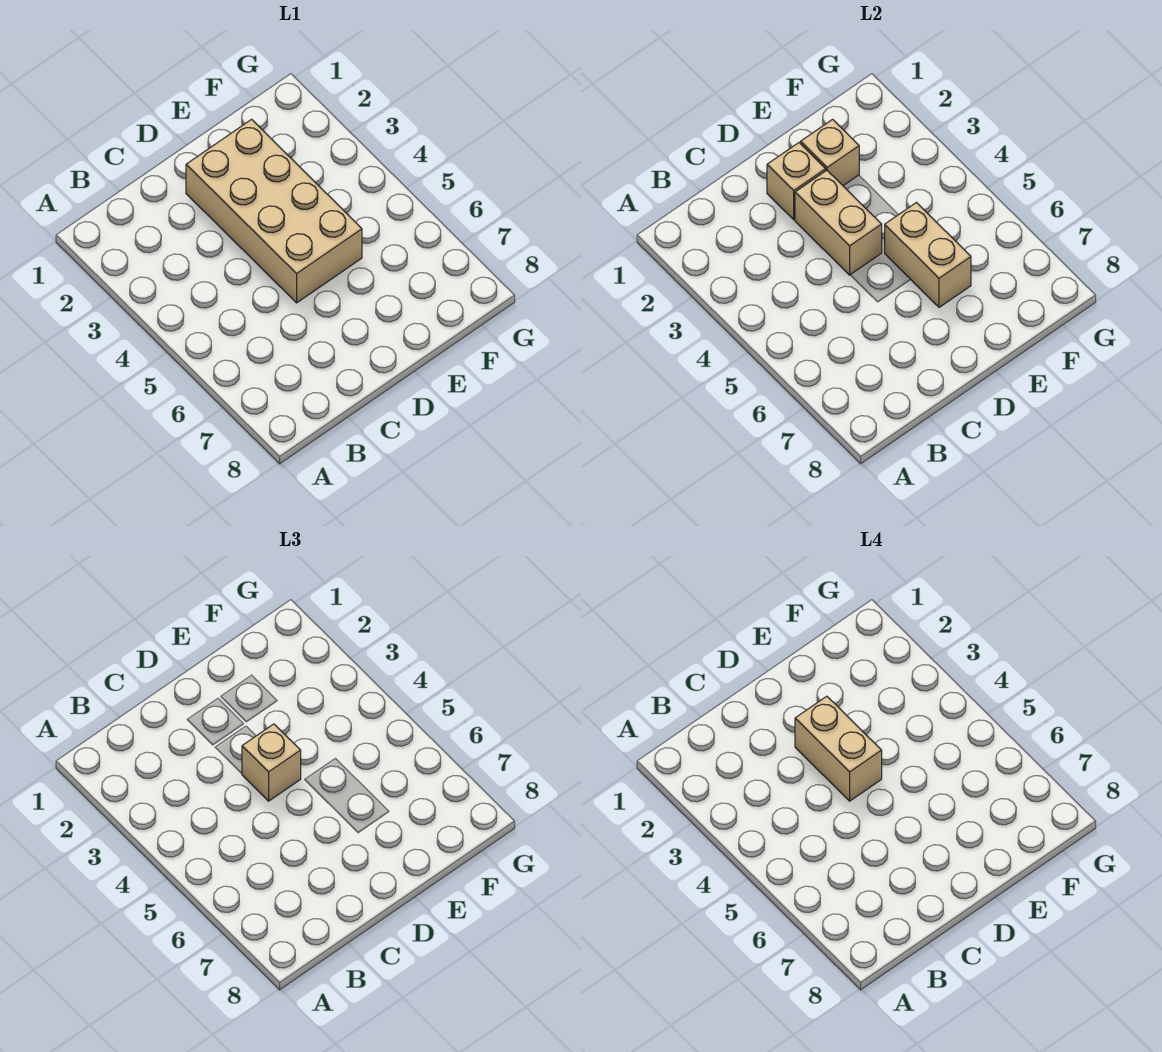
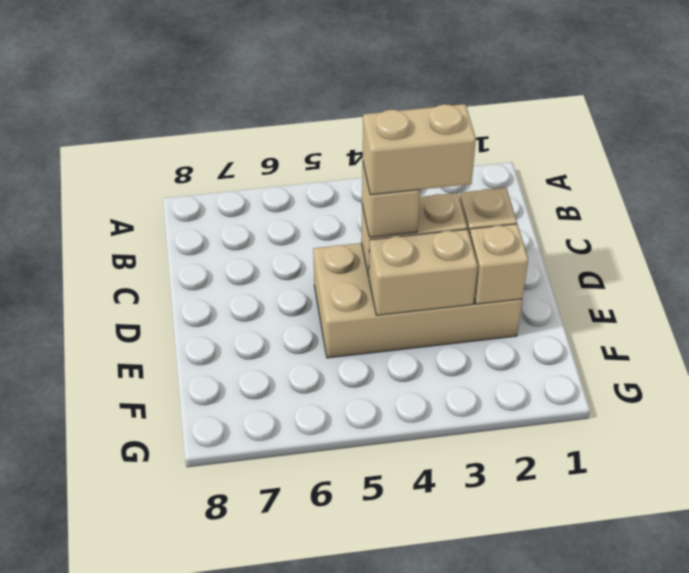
tan 1x2 brick [885,203,971,307] -> tan 1x2 brick moved to [369,229,478,315]

